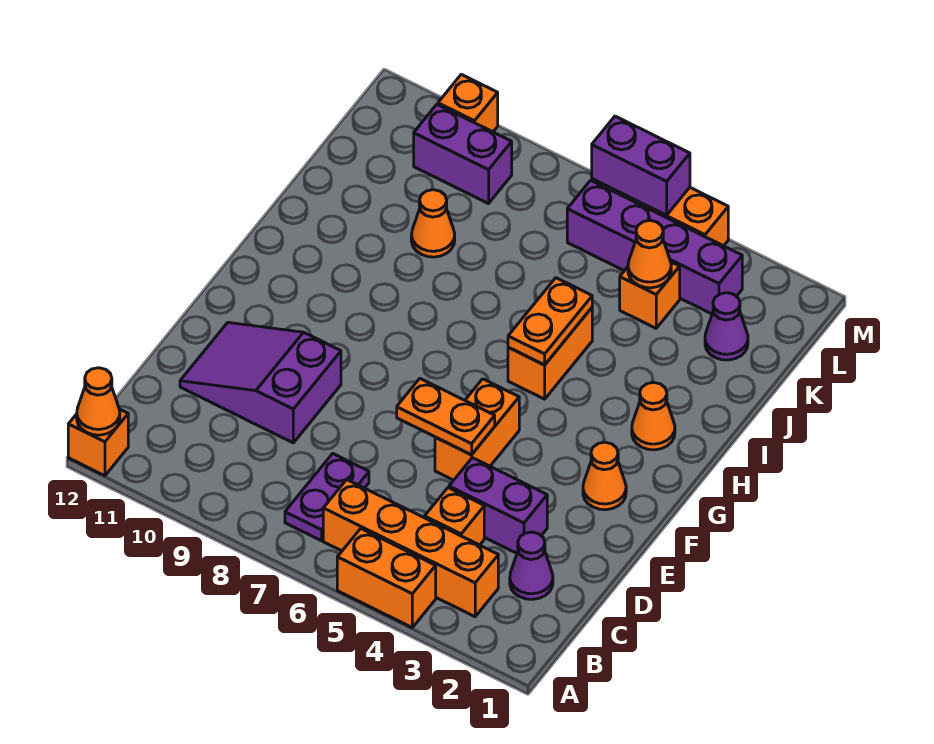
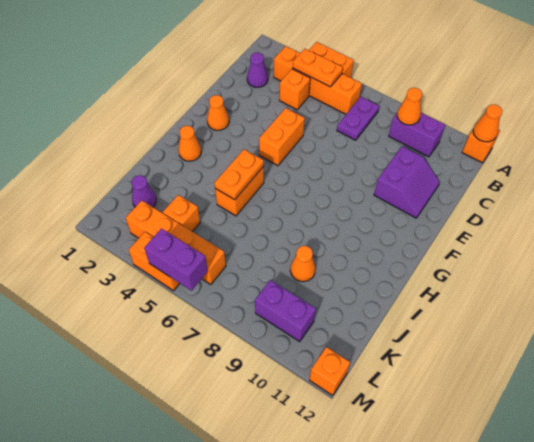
purple 1x2 brick [449,458,547,553] -> purple 1x2 brick moved to [389,113,445,157]
purple 2x3 slope [180,322,341,443] -> purple 2x2 slope [374,146,440,218]
orange 1x2 plate [397,379,495,455] -> orange 1x2 plate moved to [293,49,343,87]
orange 1x1 cone [628,220,671,288] -> orange 1x1 cone moved to [397,88,422,125]
purple 1x4 brick [567,180,742,314] -> orange 1x4 brick [126,201,226,284]
orange 1x1 brick [438,74,498,132] -> orange 1x1 brick moved to [309,347,350,395]

